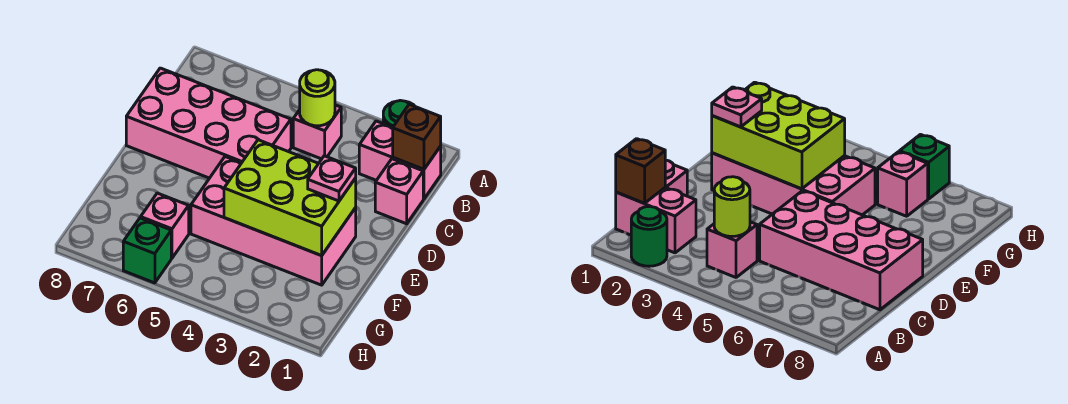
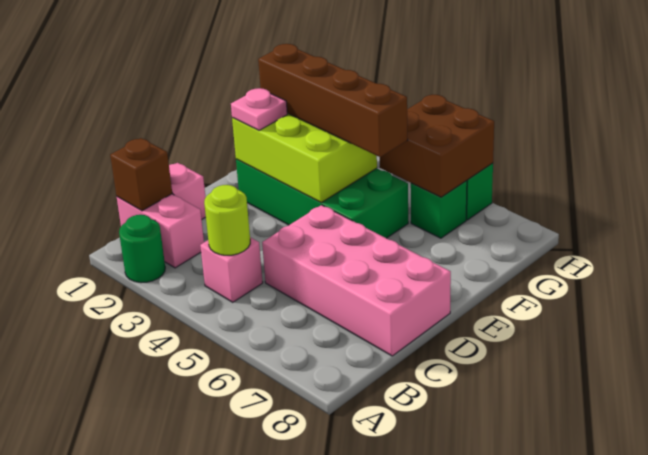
pink 2x4 brick [191,157,356,285] -> green 2x4 brick [236,159,408,238]
none -> brown 1x4 brick [258,44,408,157]
none -> brown 2x2 brick [380,95,494,197]
pink 1x1 brick [141,193,189,258] -> green 1x1 brick [411,181,467,238]

